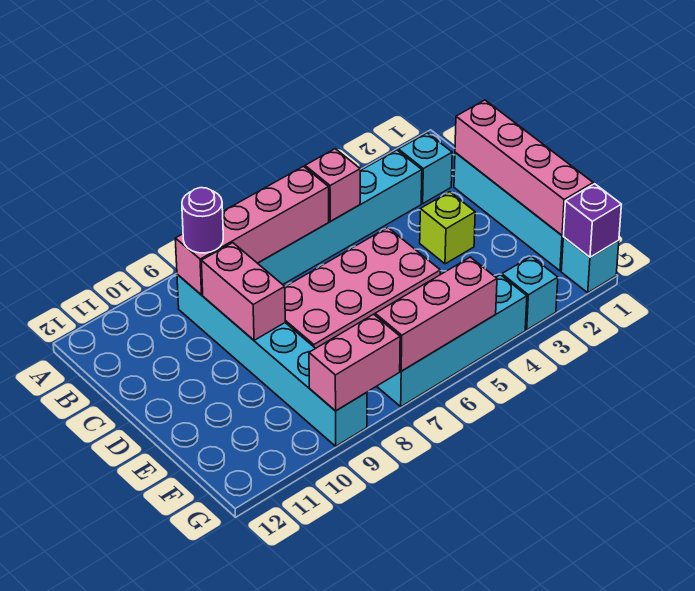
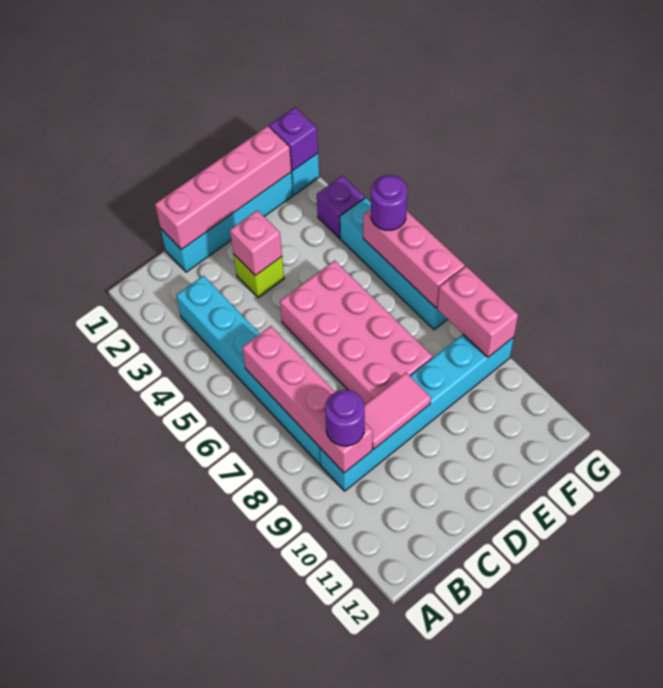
cyan 1x1 brick [398,133,452,203] -> none
pink 1x1 brick [305,149,360,221] -> pink 1x1 brick moved to [230,210,282,276]
pink 1x2 brick [201,243,285,340] -> pink 1x2 tile [365,373,431,449]
cyan 1x1 brick [502,256,558,330] -> purple 1x1 brick [317,176,364,238]
none -> purple 1x1 round brick [371,175,407,230]

